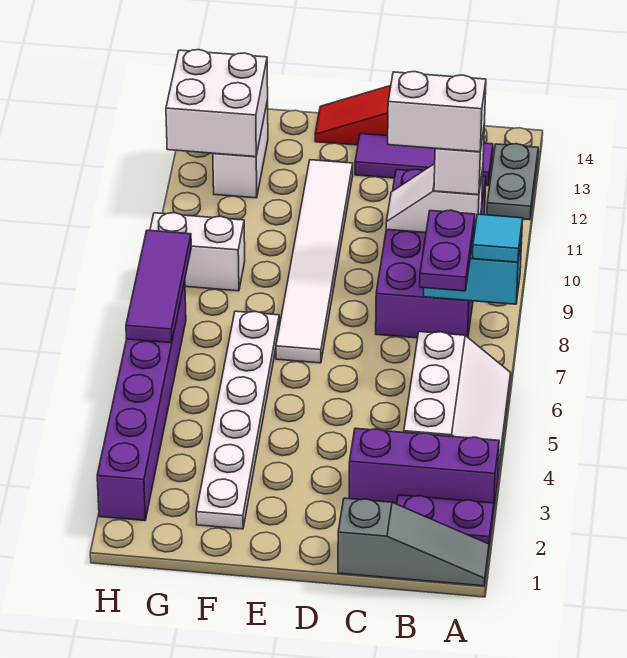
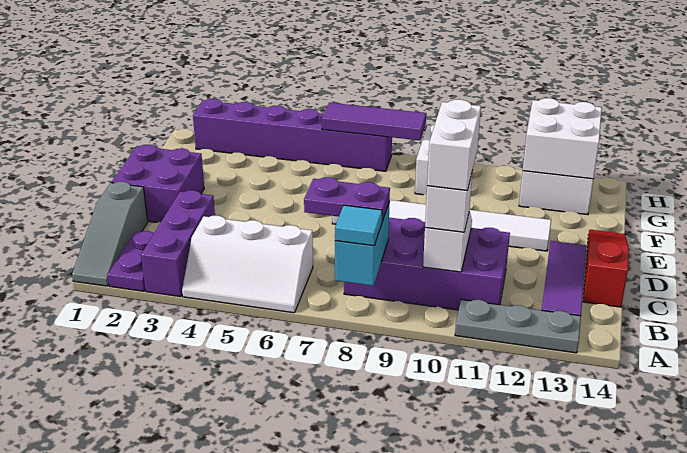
grey 1x2 plate [487,144,538,220] -> grey 1x3 plate [455,299,581,353]
none -> purple 2x2 brick [112,145,204,223]
white 1x6 plate [196,311,279,529] -> none

